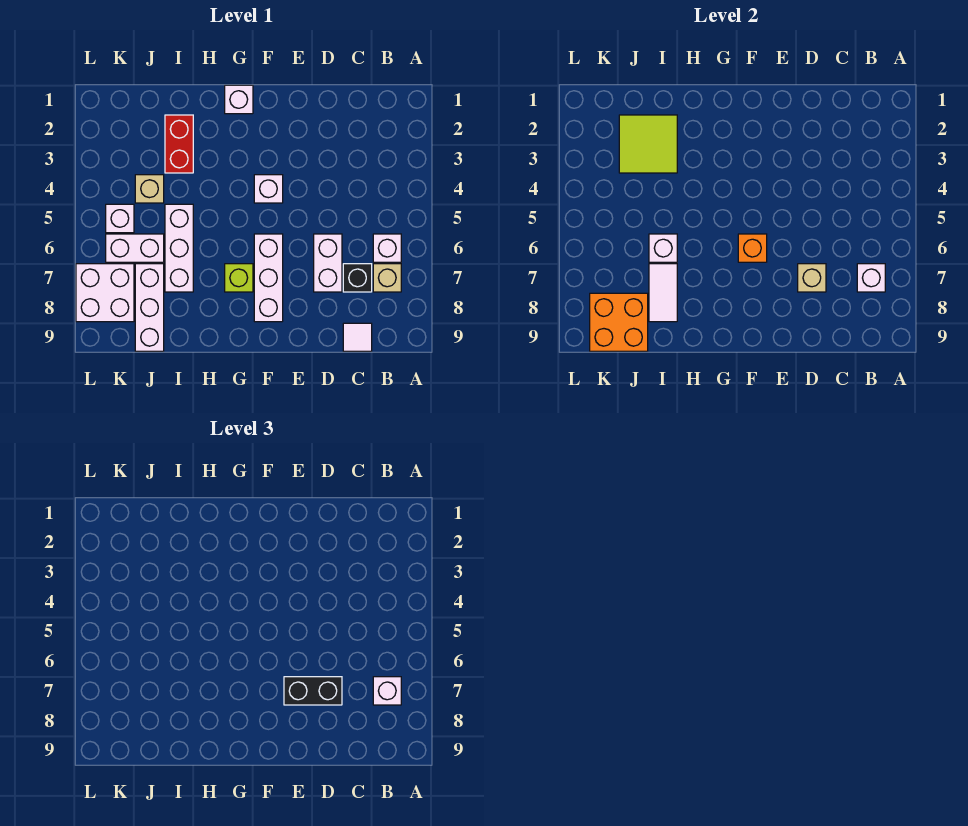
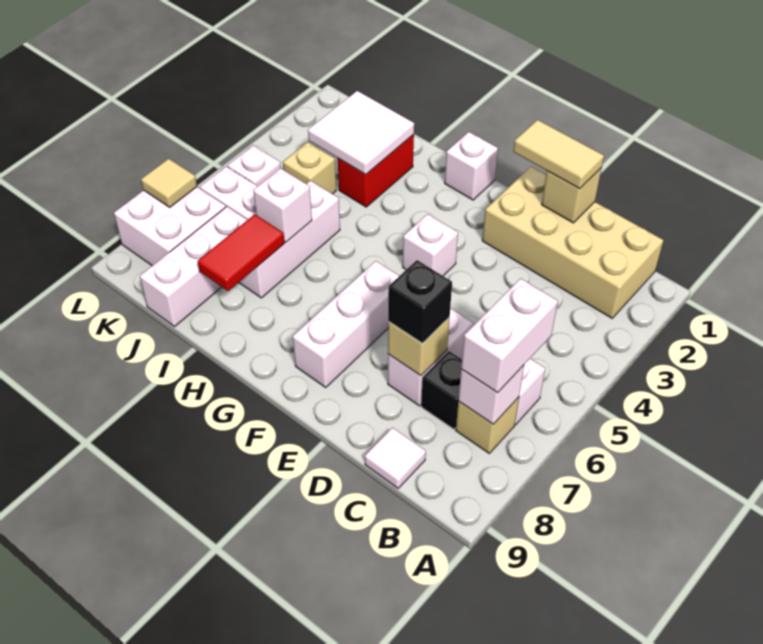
none -> tan 2x4 brick [482,167,664,318]
white 1x1 brick [373,677,401,705] -> white 1x2 brick [461,278,558,393]
none -> tan 1x1 brick [542,168,602,223]
none -> tan 1x2 tile [513,120,604,189]
black 1x2 brick [284,677,342,705] -> black 1x1 brick [388,260,452,343]
orange 1x1 brick [738,234,767,262] -> none
lime 1x1 brick [225,264,253,292] -> none
lime 2x2 tile [619,115,677,173] -> white 2x2 tile [308,91,414,175]
white 1x2 tile [649,264,677,322] -> red 1x2 tile [198,214,285,291]
orange 2x2 brick [590,293,648,351] -> none
none -> tan 1x1 tile [141,159,197,207]

